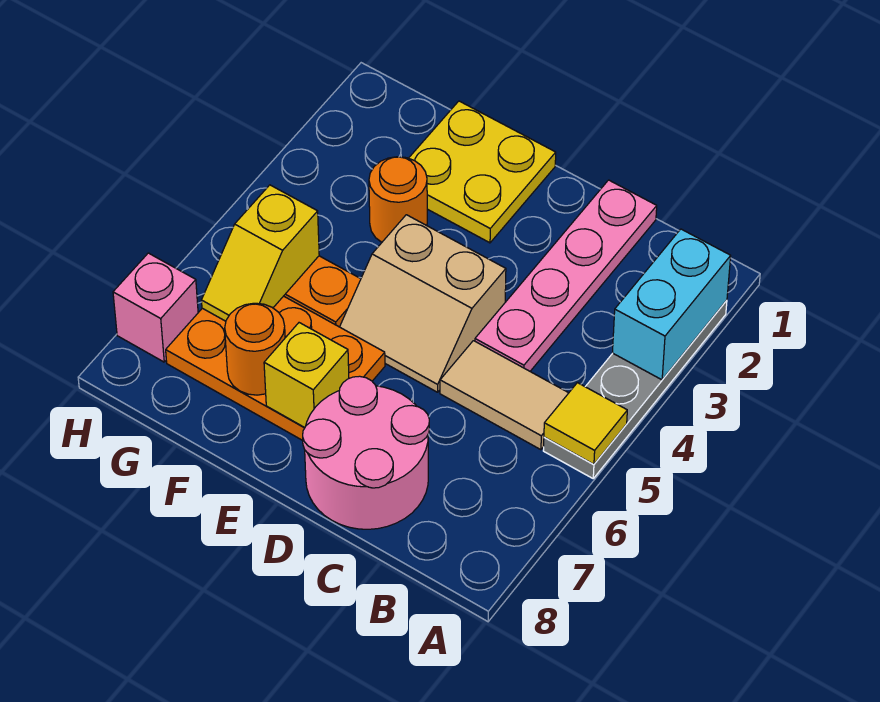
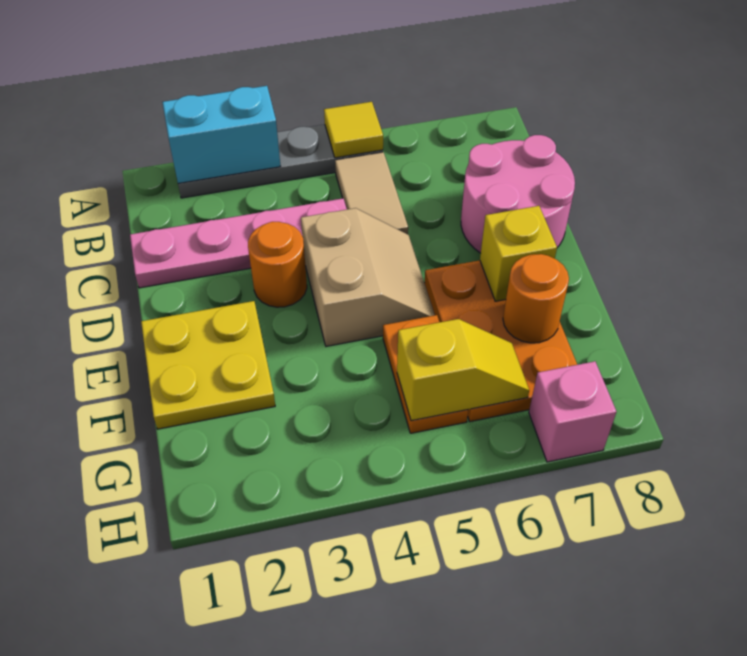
orange 1x1 round brick [369,157,427,242] -> orange 1x1 round brick moved to [248,222,307,307]

